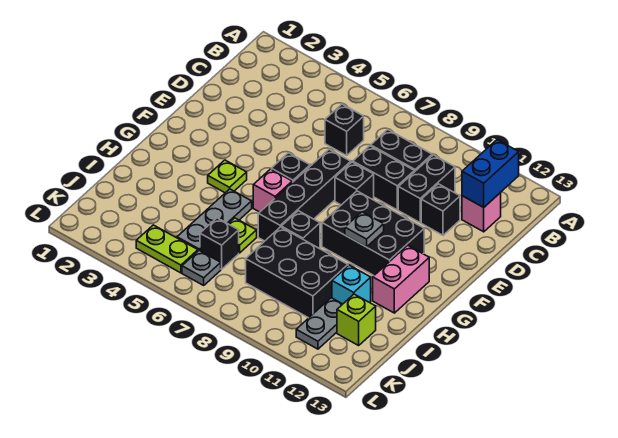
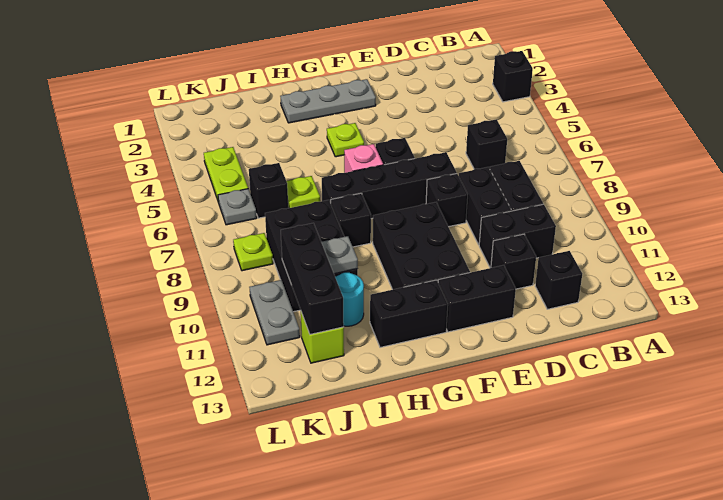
none -> black 1x1 brick [493,51,533,102]
blue 1x2 brick [462,140,519,207] -> none
pink 1x1 brick [462,193,501,232] -> black 1x1 brick [535,251,582,309]
none -> black 1x2 brick [438,265,516,332]
grey 1x1 plate [345,212,384,247] -> grey 1x1 plate moved to [321,236,358,274]
pink 1x2 brick [373,245,429,313] -> black 1x2 brick [370,280,448,347]
grey 1x3 plate [177,189,252,251] -> grey 1x3 plate moved to [280,79,376,123]
cyan 1x1 brick [332,265,371,304] -> cyan 1x1 round brick [335,273,364,326]
none -> black 1x3 brick [281,223,344,334]
grey 1x2 plate [296,298,342,349] -> grey 1x2 plate turned to [249,280,300,345]
none -> lime 1x1 plate [233,233,273,271]

